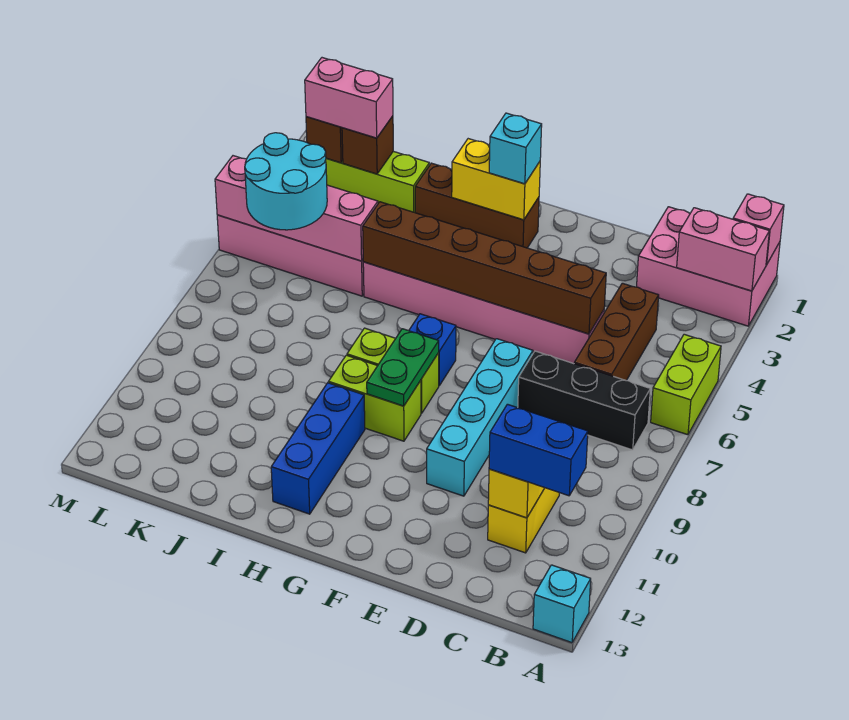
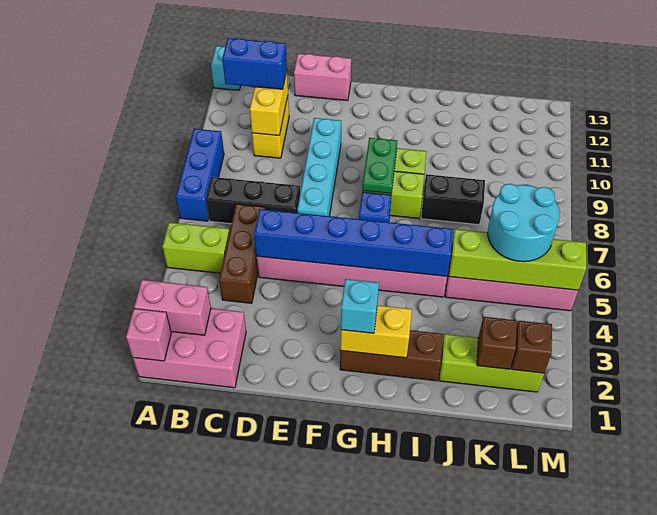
lime 1x2 brick [651,334,721,435] -> lime 1x2 brick turned to [162,222,230,273]
brown 1x6 brick [363,202,606,334] -> blue 1x6 brick [254,209,453,276]
blue 1x3 brick [271,383,365,514] -> blue 1x3 brick moved to [176,129,224,221]
none -> black 1x2 brick [421,174,485,225]
pink 1x4 brick [215,156,378,261] -> lime 1x4 brick [449,229,586,290]
pink 1x2 brick [305,58,393,138] -> pink 1x2 brick moved to [294,54,351,101]

